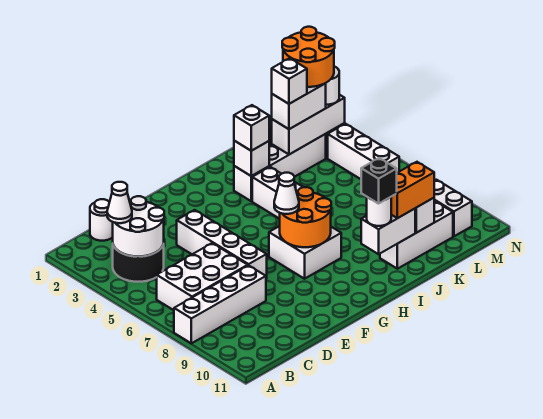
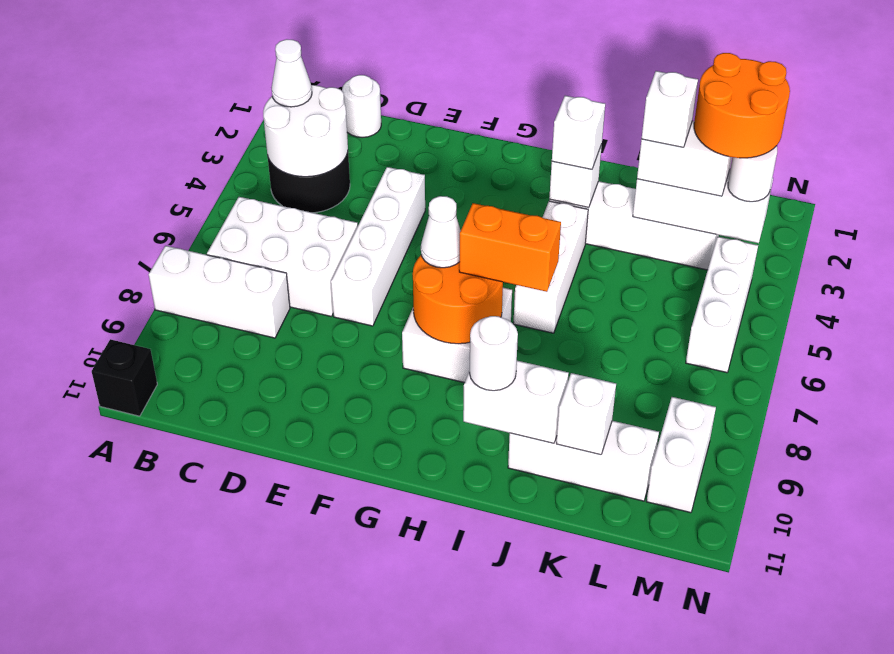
white 1x4 brick [174,265,266,343] -> white 1x3 brick [149,246,290,338]
black 1x1 brick [361,158,397,204] -> black 1x1 brick moved to [92,339,157,416]
orange 1x2 brick [391,162,434,218] -> orange 1x2 brick moved to [459,203,561,292]

